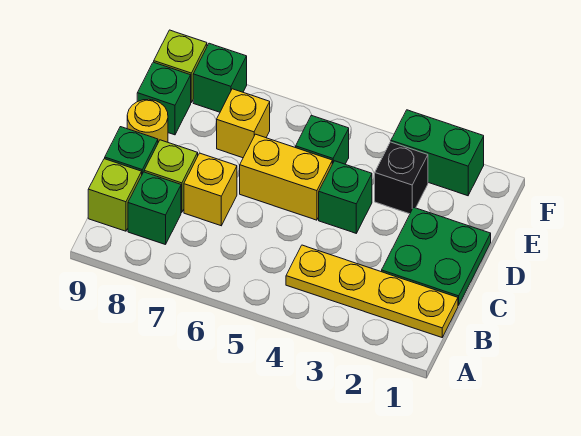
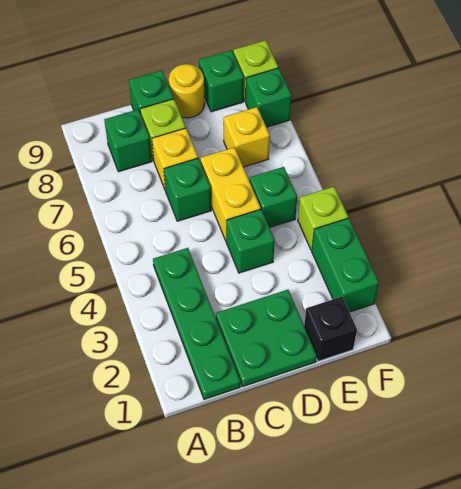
yellow 1x4 plate [286,245,458,337] -> green 1x4 plate [153,248,241,399]
lime 1x1 brick [88,159,142,231] -> lime 1x1 brick moved to [298,187,348,250]
none -> green 1x1 brick [164,158,211,221]
black 1x1 brick [375,142,428,214] -> black 1x1 brick moved to [304,297,357,361]

